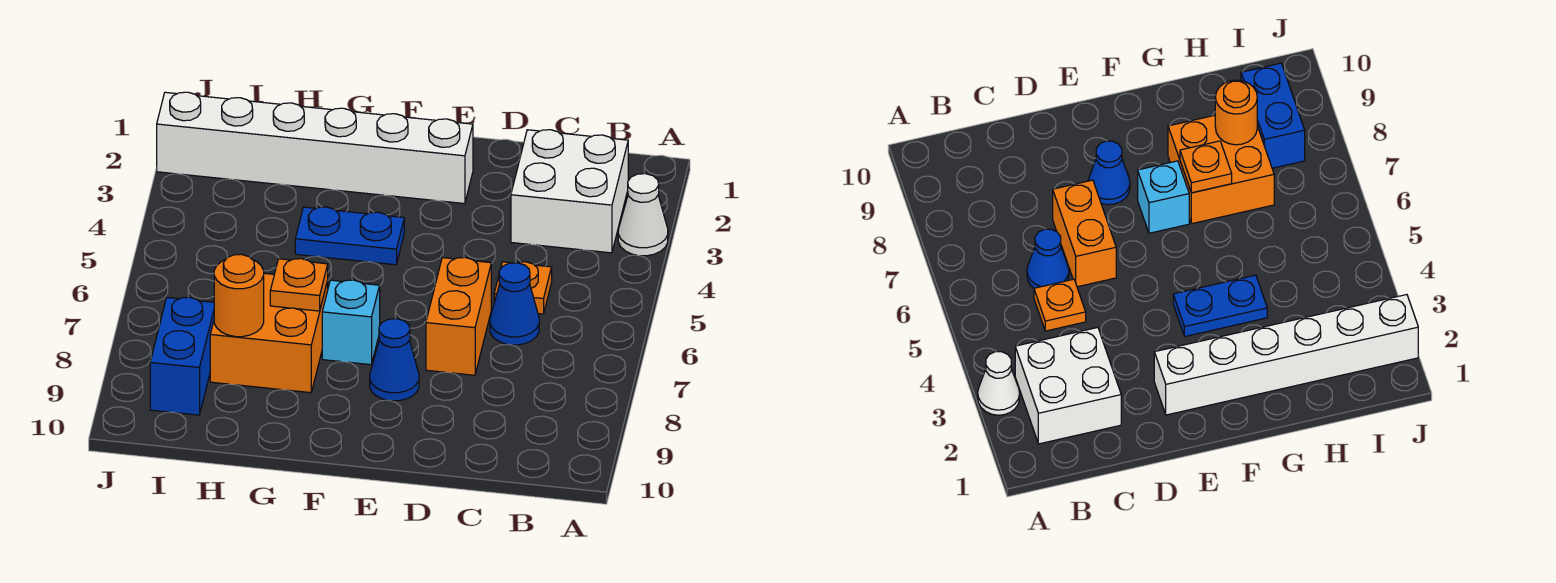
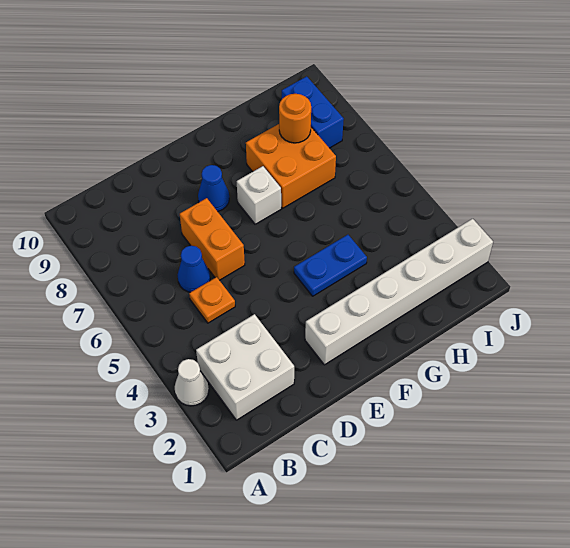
cyan 1x1 brick [322,280,380,365] -> white 1x1 brick [237,166,281,224]
orange 1x1 plate [270,259,328,311] -> none

